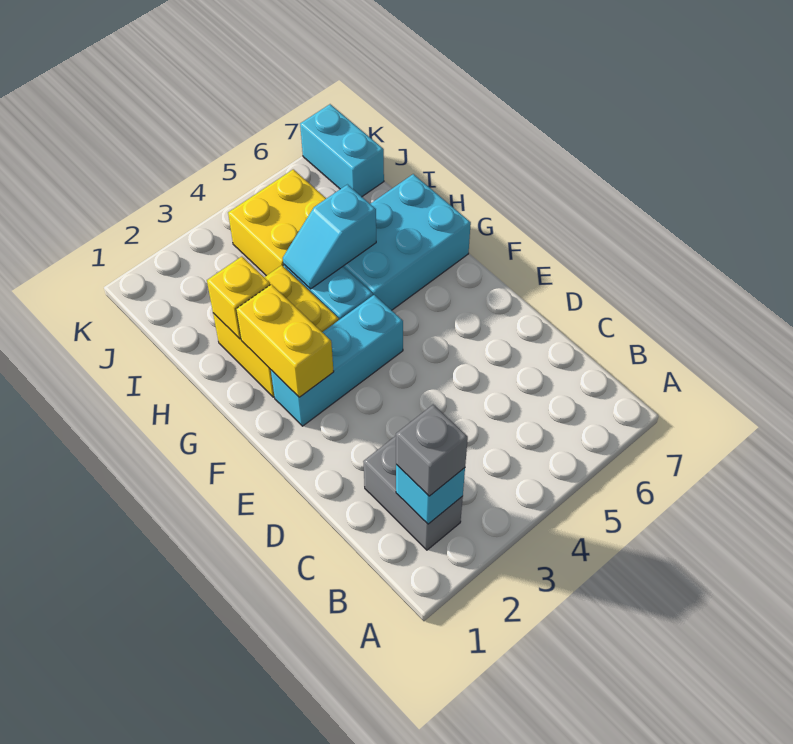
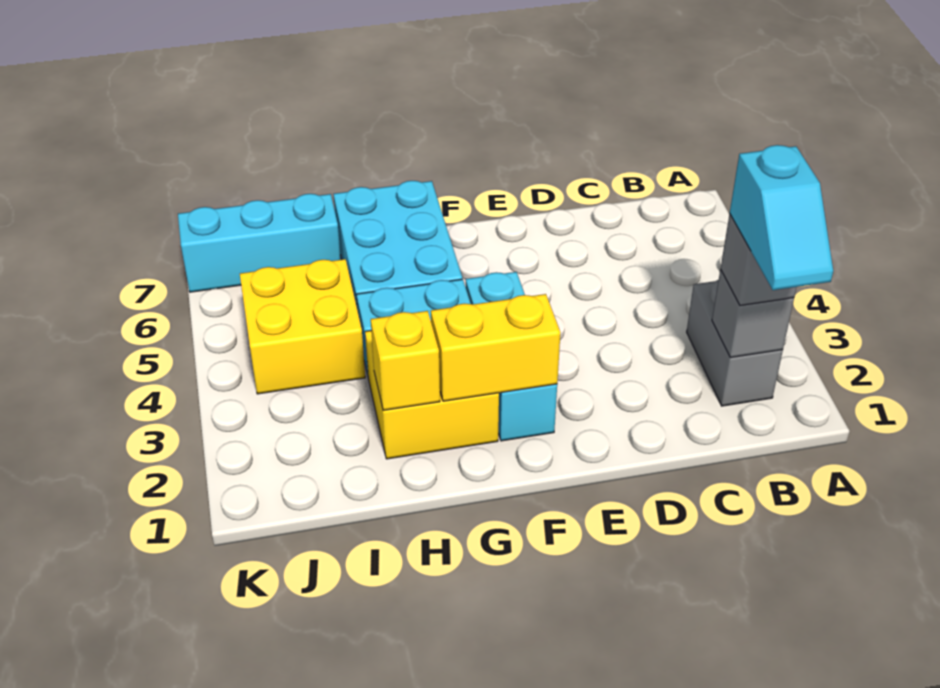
grey 1x2 brick [363,436,463,550] -> grey 1x2 brick turned to [687,280,783,406]
cyan 1x1 brick [396,465,465,524] -> grey 1x1 brick [712,270,794,358]
cyan 1x2 slope [283,185,376,289] -> cyan 1x2 slope moved to [730,145,833,290]
cyan 1x2 brick [300,104,384,197] -> cyan 1x3 brick [178,194,341,292]

